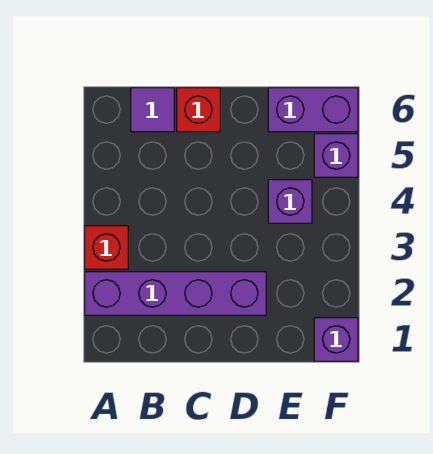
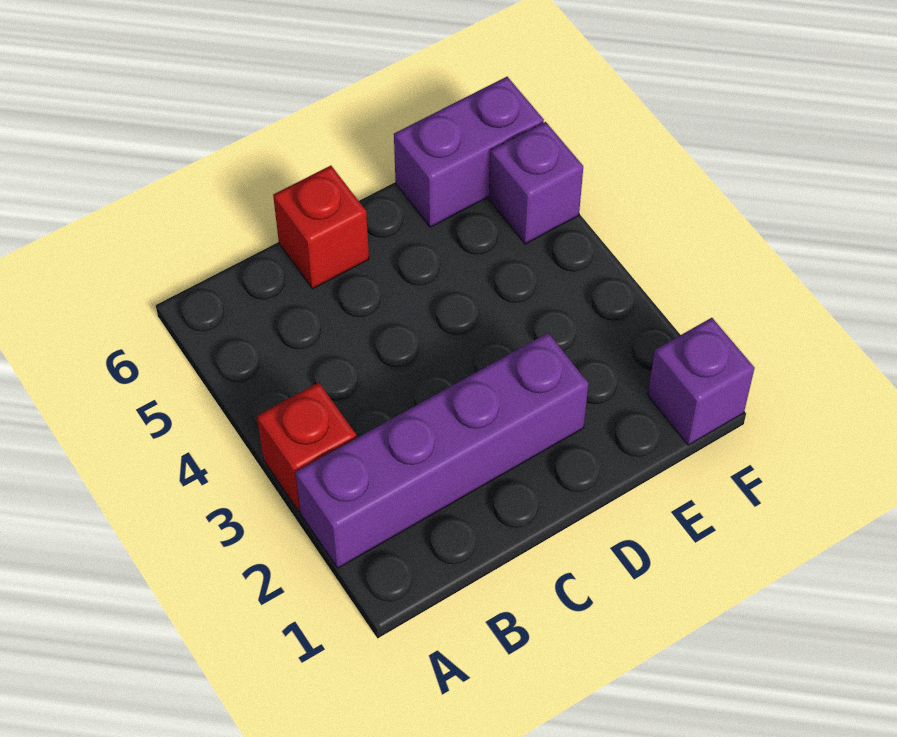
purple 1x1 tile [131,88,174,132] -> none
purple 1x1 brick [268,180,312,223] -> none

